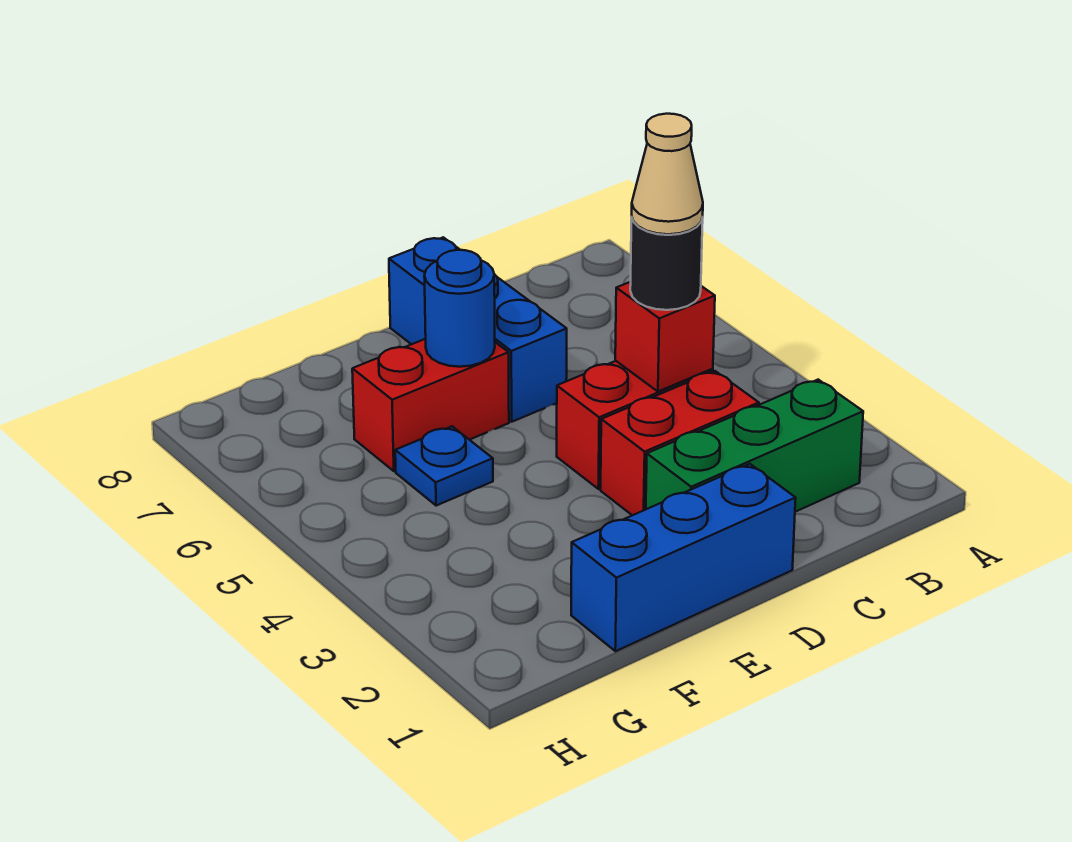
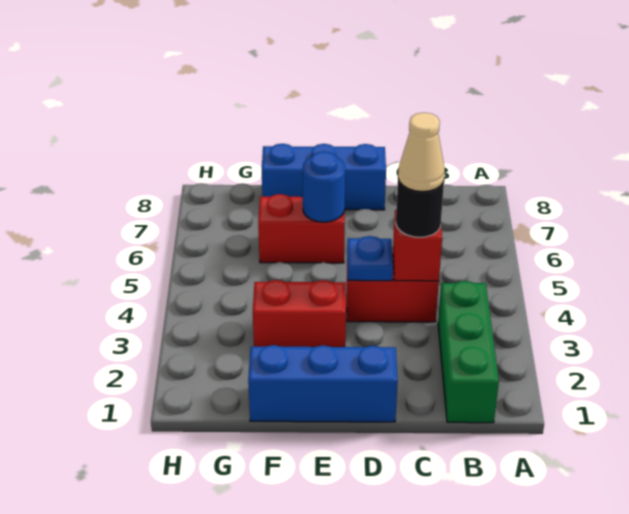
green 1x3 brick [646,380,863,512] -> green 1x3 brick turned to [438,281,499,423]
red 1x2 brick [601,371,759,515] -> red 1x2 brick moved to [253,280,346,347]
blue 1x3 brick [389,237,567,422] -> blue 1x3 brick turned to [262,144,386,210]
blue 1x1 plate [395,426,493,506] -> blue 1x1 plate moved to [347,236,393,281]

